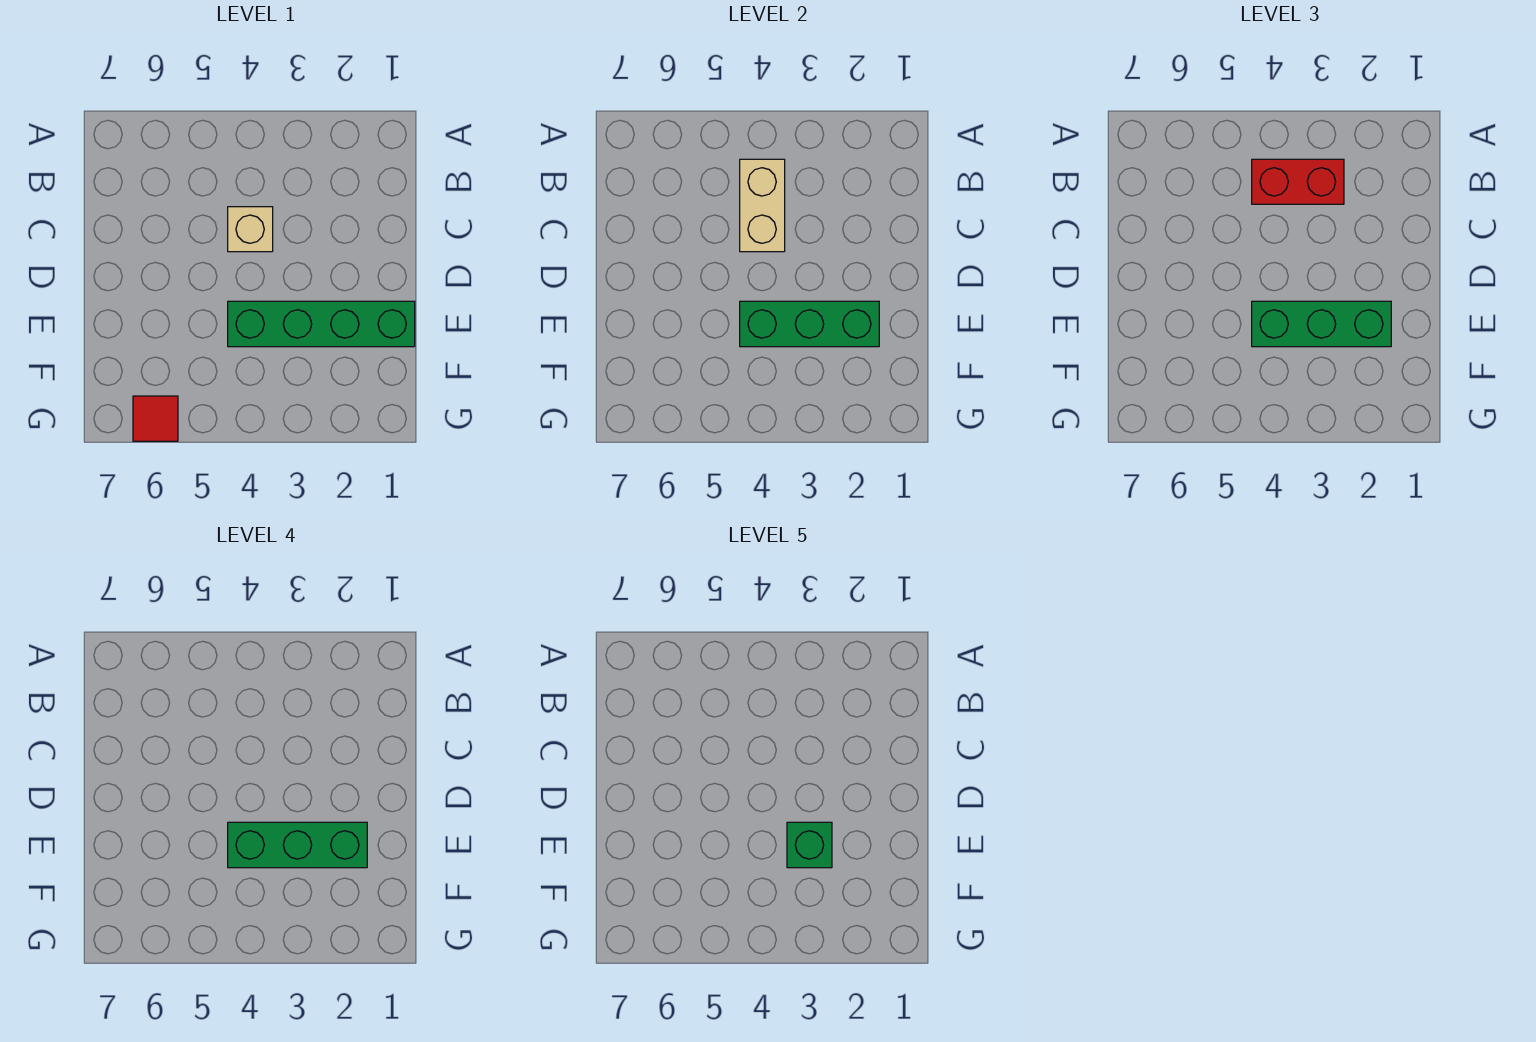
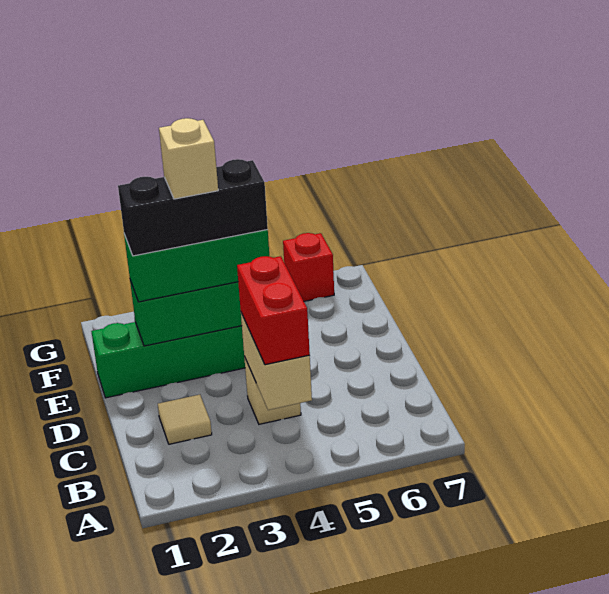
red 1x2 brick [1252,159,1344,204] -> red 1x2 brick turned to [237,256,310,365]
none -> tan 1x1 tile [158,395,212,444]
green 1x3 brick [228,822,367,868] -> black 1x3 brick [118,159,268,256]
green 1x1 brick [787,822,832,868] -> tan 1x1 brick [159,118,218,199]
red 1x1 tile [133,396,178,441] -> red 1x1 brick [283,233,334,301]

